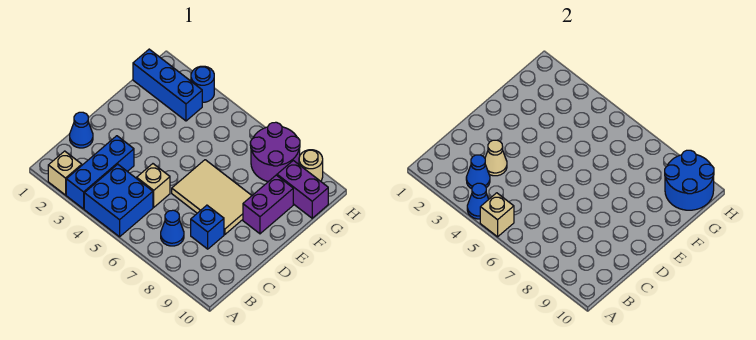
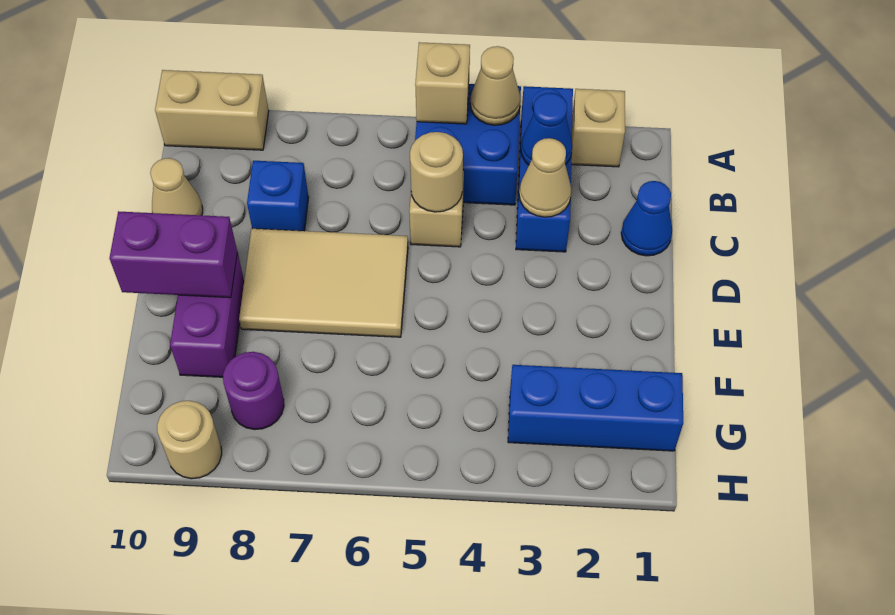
blue 1x1 cone [467,183,489,219] -> tan 1x1 cone [470,46,521,125]
none -> tan 1x2 brick [155,70,269,150]
blue 1x1 cone [161,210,184,246] -> none
none -> tan 1x1 round brick [410,132,463,212]
none -> tan 1x1 cone [150,158,203,215]
purple 2x2 round brick [250,122,300,182] -> purple 1x1 round brick [223,352,284,430]
purple 1x2 brick [277,160,328,218] -> purple 1x2 brick moved to [110,211,237,298]
blue 2x2 round brick [665,150,714,210] -> none
blue 1x1 round brick [191,66,214,102] -> none

